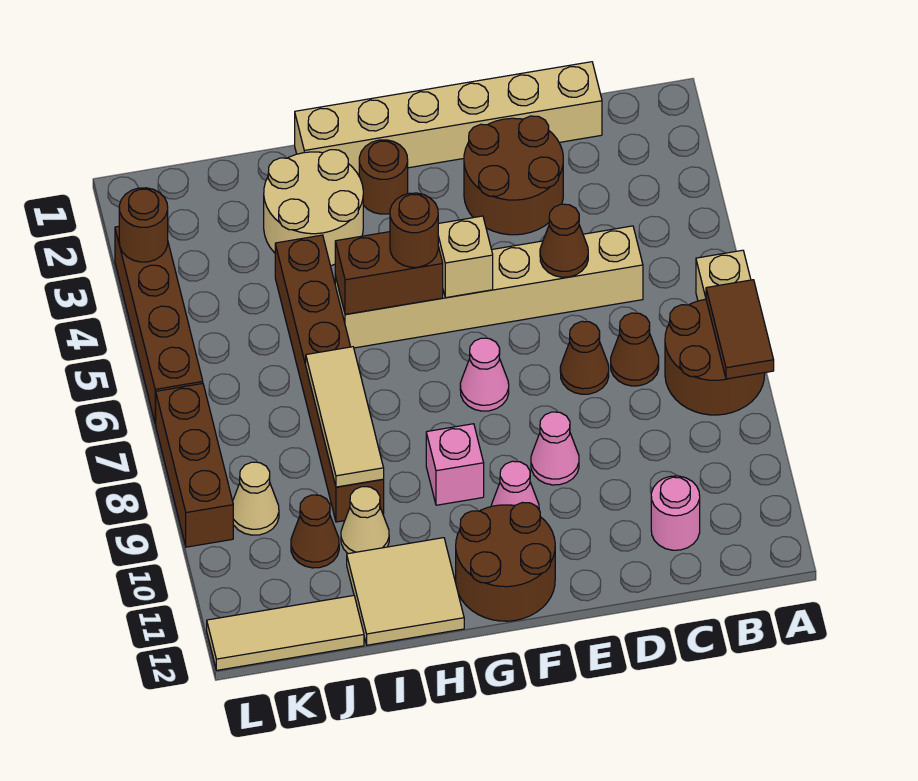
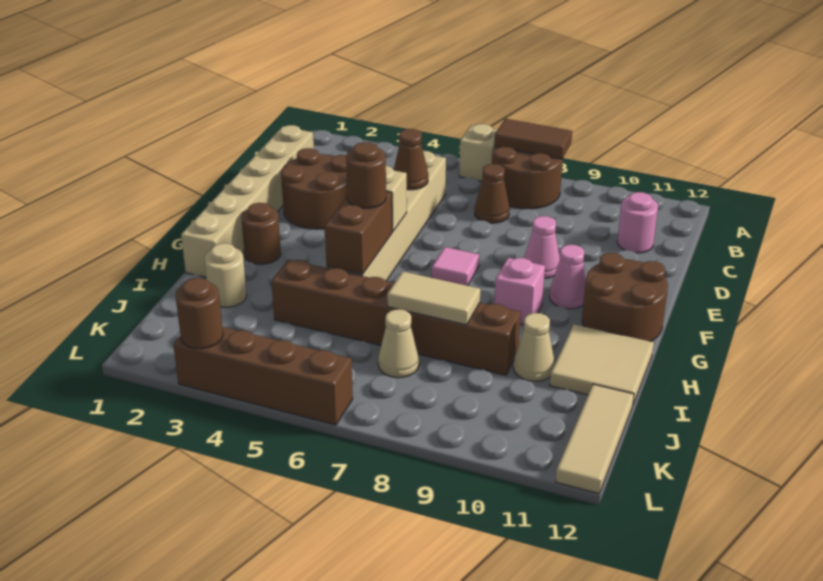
brown 1x1 cone [560,321,609,394] -> none
pink 1x1 cone [460,338,509,411] -> pink 1x1 tile [432,247,479,286]
tan 2x2 round brick [264,150,363,266] -> tan 1x1 round brick [204,243,247,307]
tan 1x3 tile [306,347,384,487] -> tan 1x2 tile [387,271,480,325]
brown 1x1 cone [291,495,339,568] -> none
tan 1x1 cone [233,462,279,535] -> tan 1x1 cone moved to [378,309,419,378]
brown 1x3 brick [156,384,233,547] -> none

